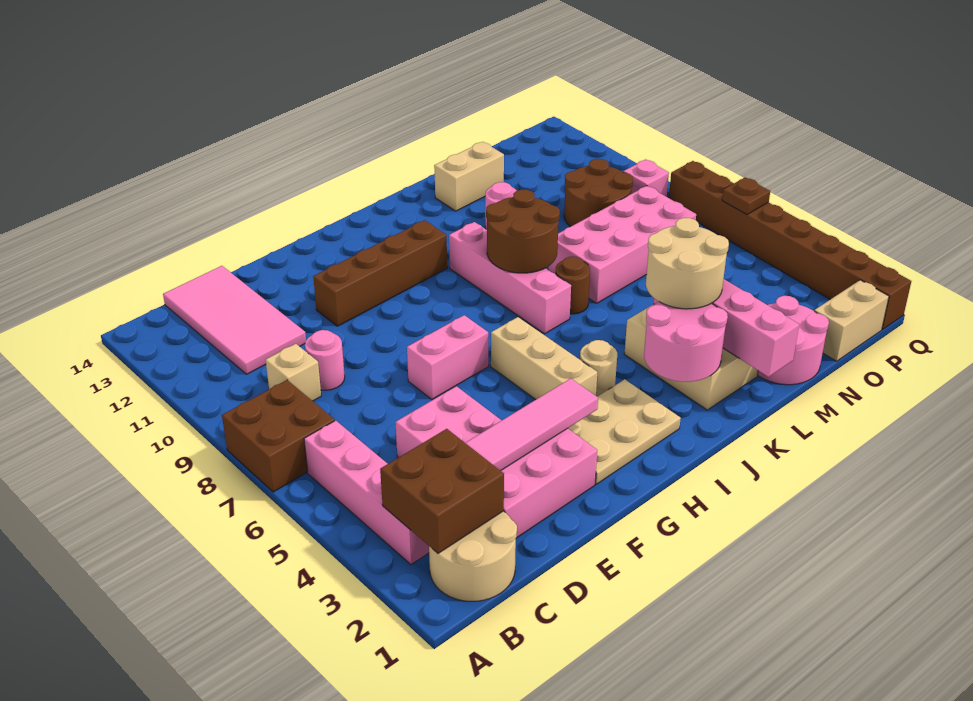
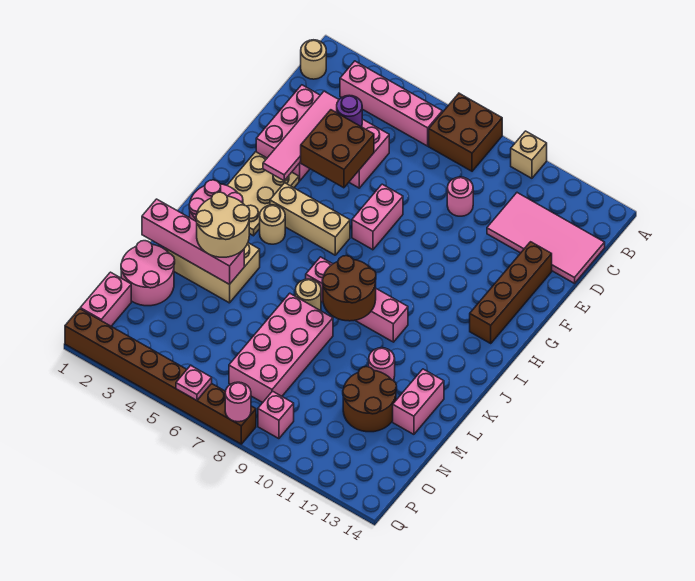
tan 2x2 round brick [429,511,517,601] -> tan 1x1 round brick [301,40,326,79]
brown 2x2 brick [380,429,504,553] -> brown 2x2 brick moved to [301,110,374,188]
tan 1x1 brick [266,344,321,401] -> tan 1x1 brick moved to [511,131,547,178]
none -> purple 1x1 round brick [337,95,362,127]
brown 1x4 brick [313,220,447,326] -> brown 1x4 brick moved to [470,242,552,343]
brown 1x1 round brick [555,257,590,314] -> tan 1x1 round brick [295,279,321,311]
tan 1x2 brick [434,142,504,211] -> pink 1x2 brick [393,369,444,434]
brown 2x2 round brick [564,159,633,227] -> brown 2x2 round brick moved to [343,367,397,432]
tan 1x2 brick [814,280,889,361] -> pink 1x2 brick [80,272,131,326]
brown 1x1 plate [722,177,770,214] -> pink 1x1 plate [176,365,212,400]
none -> pink 1x1 round brick [225,382,251,422]

